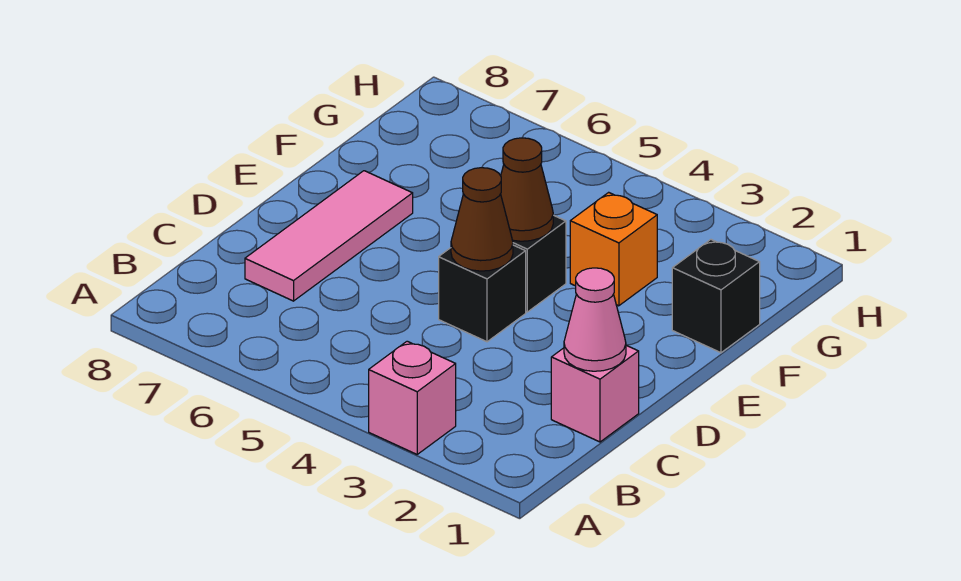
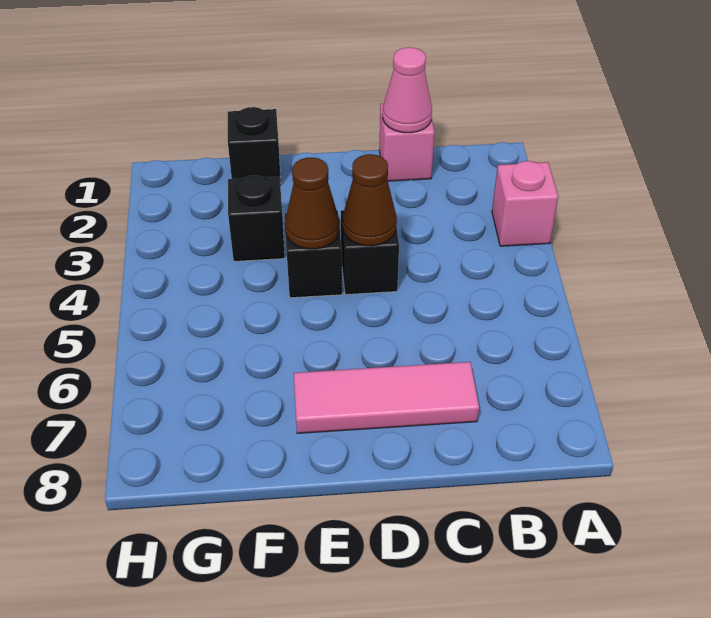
orange 1x1 brick [570,192,657,306] -> black 1x1 brick [228,175,285,261]

